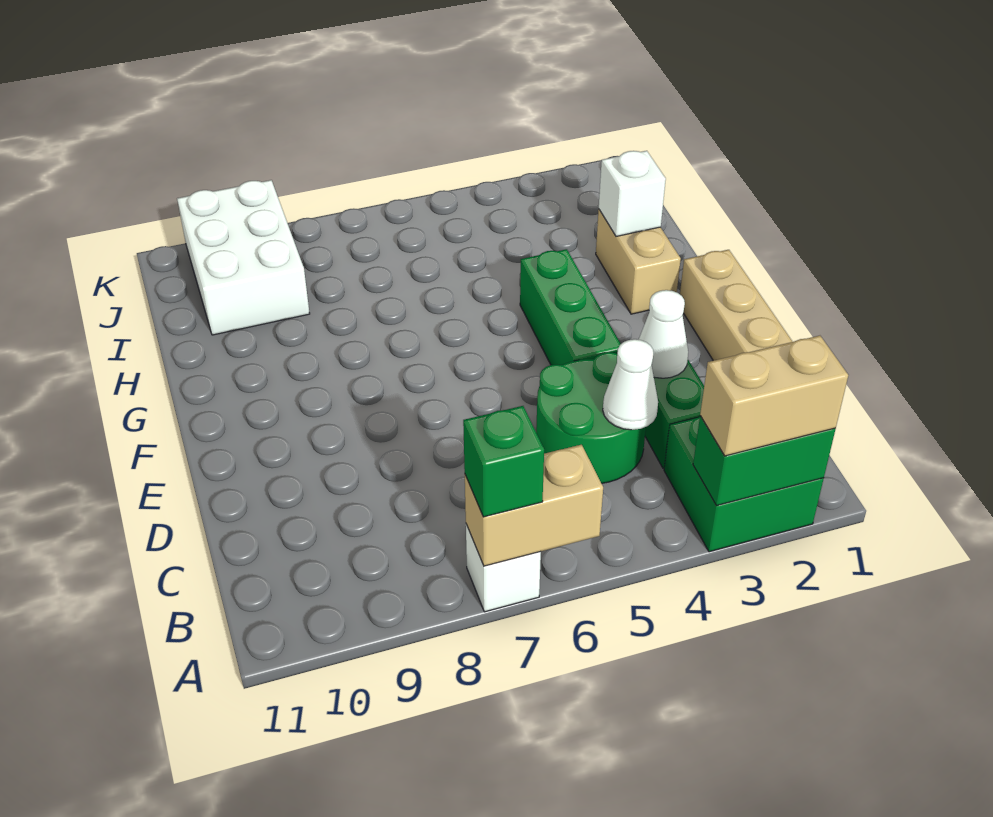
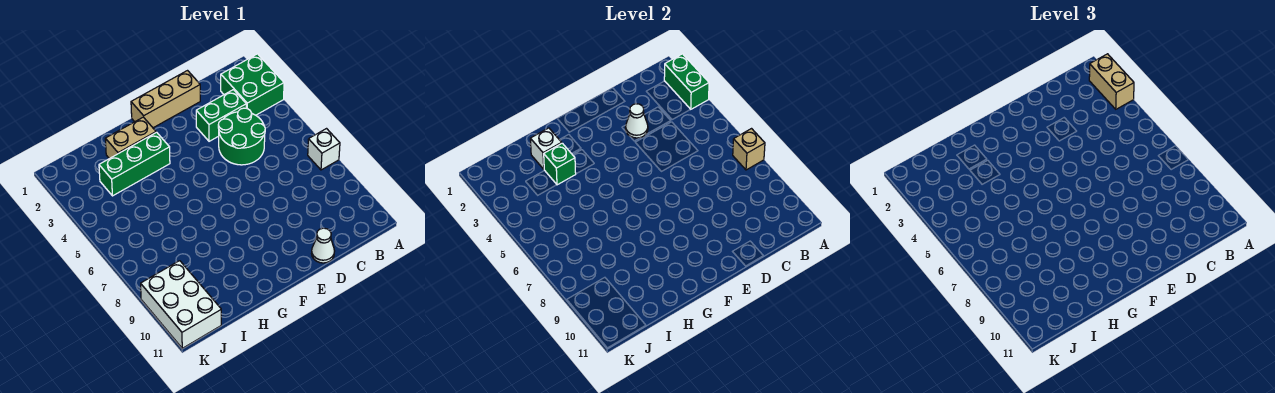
tan 1x2 brick [465,445,603,566] -> tan 1x1 brick [733,129,765,170]
green 1x1 brick [463,406,544,517] -> green 1x1 brick moved to [544,143,576,185]
white 1x1 cone [603,339,658,430] -> white 1x1 cone moved to [312,228,334,263]
green 1x3 brick [520,249,621,365] -> green 1x3 brick moved to [99,132,170,196]
white 2x3 brick [177,180,310,335] -> white 2x3 brick turned to [141,261,221,348]

